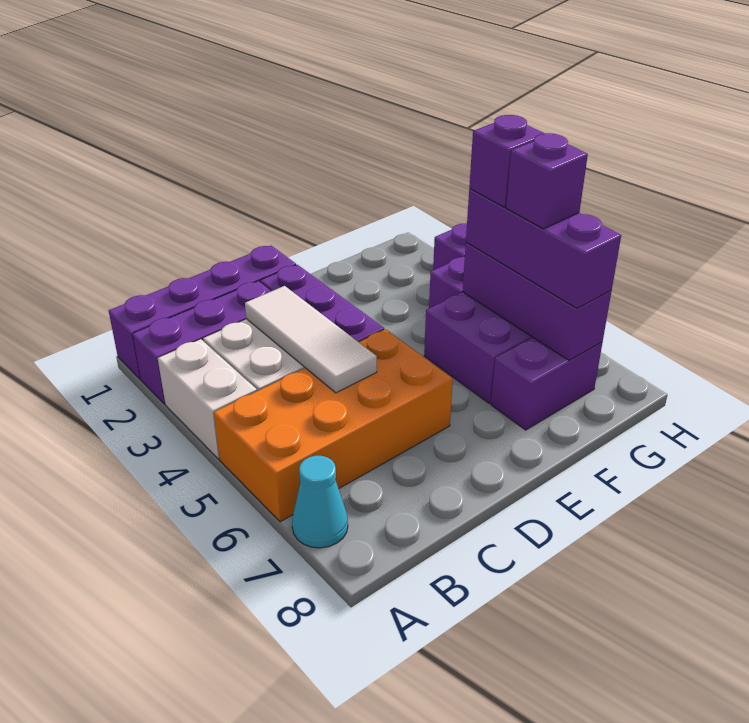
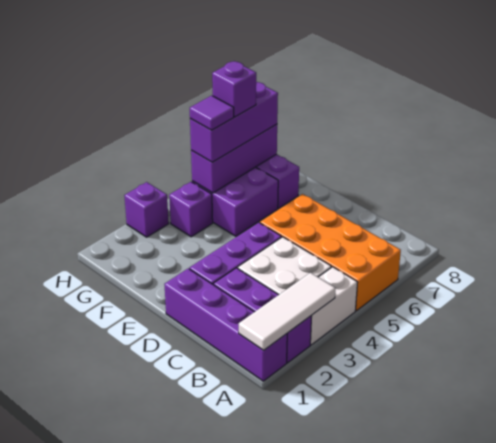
cyan 1x1 cone [292,456,348,548] -> none
white 1x3 tile [245,286,377,393] -> white 1x3 tile moved to [239,273,336,350]
purple 1x1 brick [469,115,545,207] -> purple 1x1 tile [190,96,234,130]

